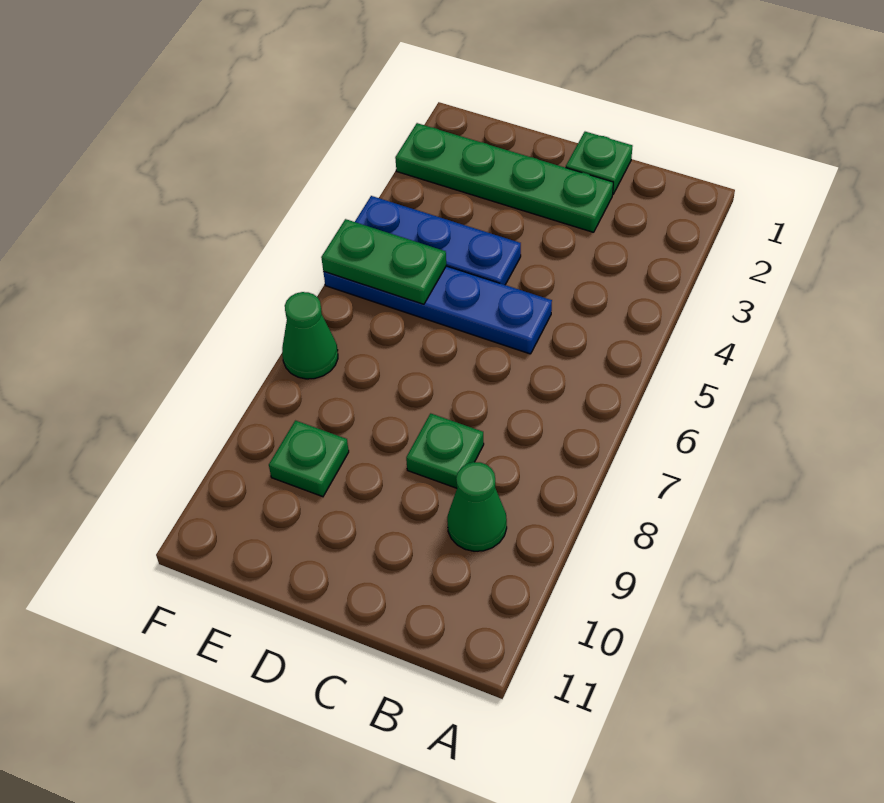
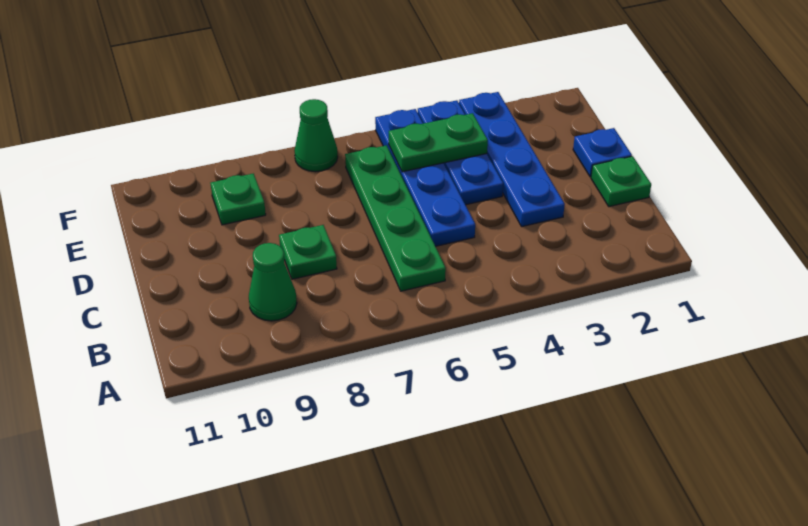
green 1x4 plate [395,123,613,232] -> green 1x4 plate moved to [345,145,446,291]
none -> blue 1x4 plate [459,92,565,227]
none -> blue 1x1 plate [573,128,632,177]
green 1x2 plate [321,219,446,304] -> green 1x2 plate turned to [389,113,488,172]

